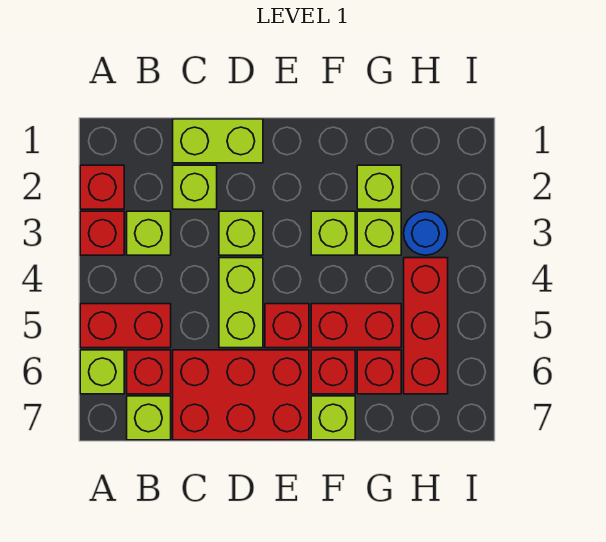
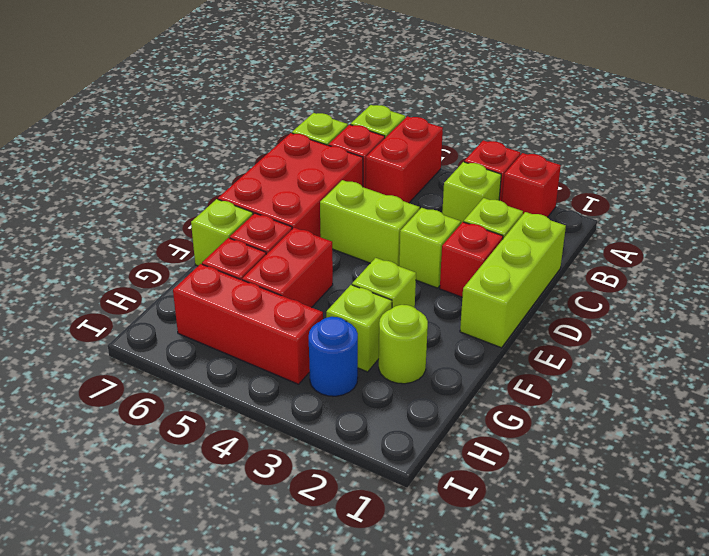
lime 1x2 brick [173,119,263,163] -> lime 1x3 brick [460,212,566,348]
red 1x1 brick [265,304,309,348] -> red 1x1 brick moved to [440,222,503,297]
lime 1x1 brick [357,165,401,209] -> lime 1x1 round brick [379,305,428,384]

